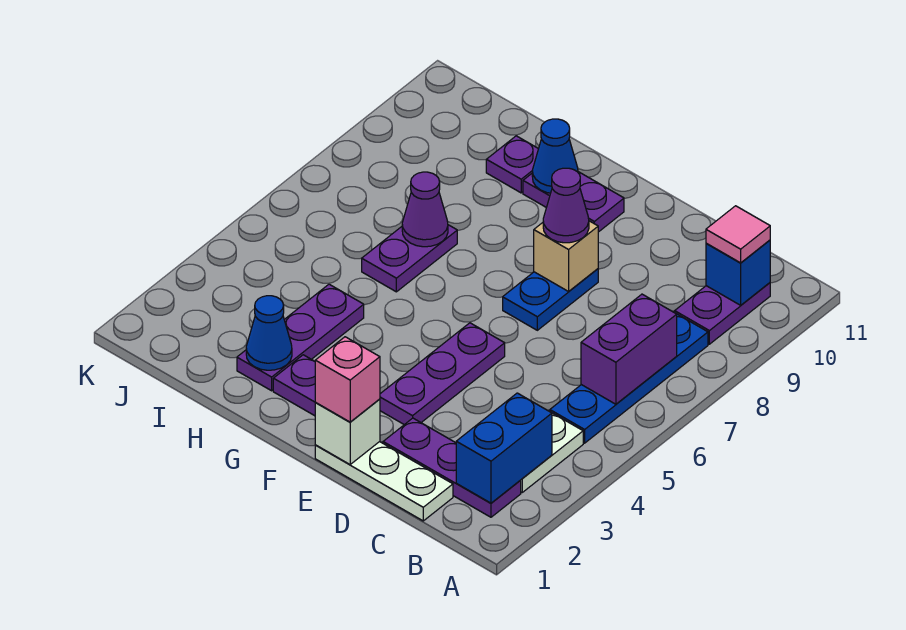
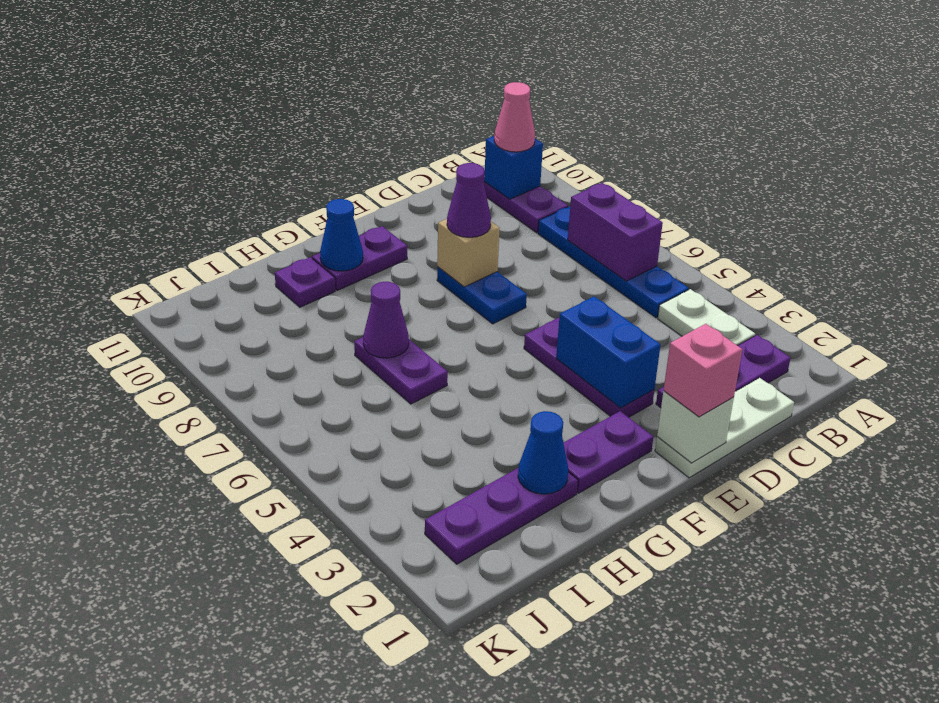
blue 1x2 brick [456,393,552,503] -> blue 1x2 brick moved to [556,296,660,408]
pink 1x1 tile [706,206,770,263] -> pink 1x1 cone [494,82,535,152]
purple 1x3 plate [237,284,364,391] -> purple 1x3 plate turned to [425,468,578,564]

